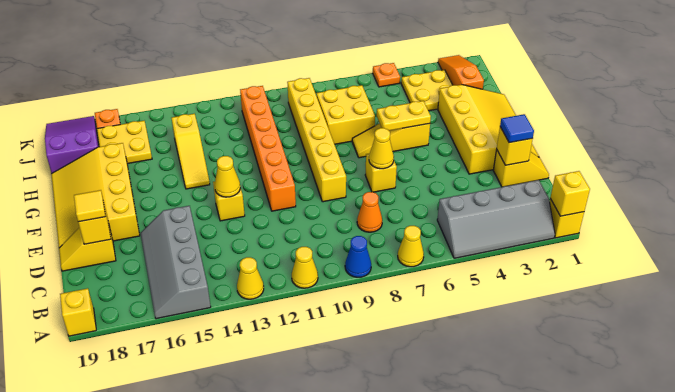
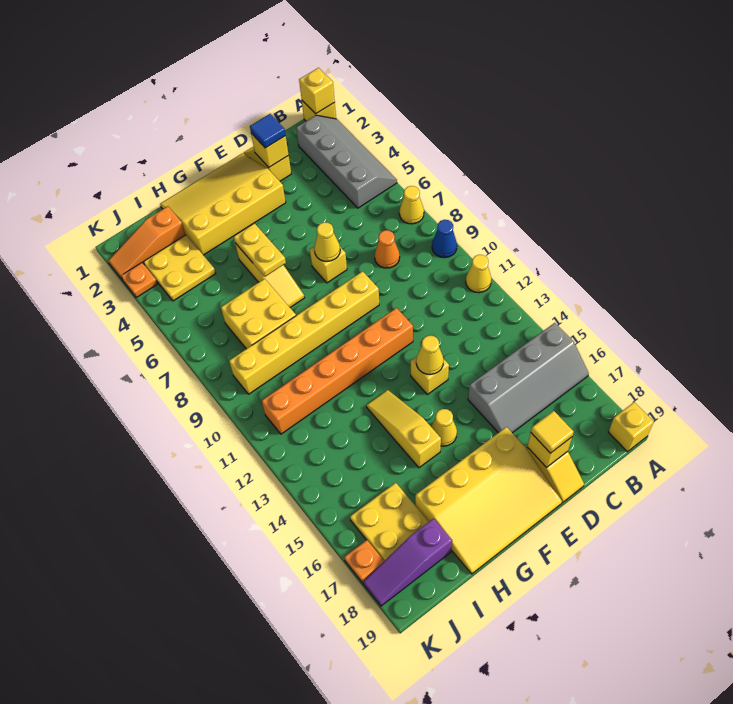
yellow 1x1 cone [237,257,264,299] -> yellow 1x1 cone moved to [431,409,457,446]
yellow 1x3 slope [171,114,210,189] -> yellow 1x3 slope turned to [366,390,441,468]
purple 2x3 slope [45,116,99,174] -> purple 1x3 slope [363,519,452,606]
orange 1x1 plate [373,63,400,87] -> orange 1x1 plate moved to [121,263,157,298]

